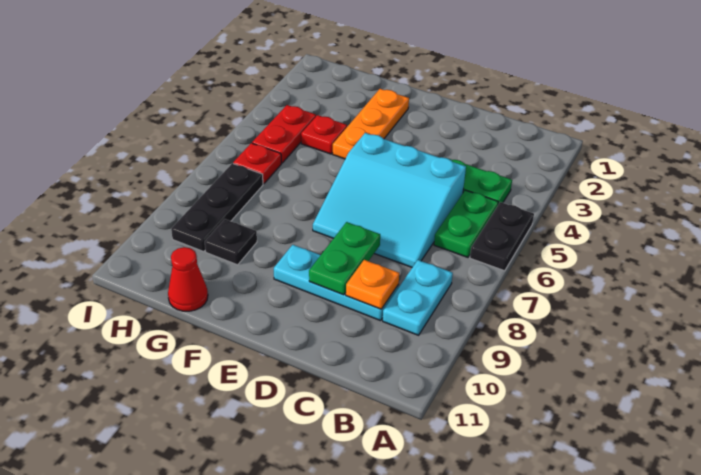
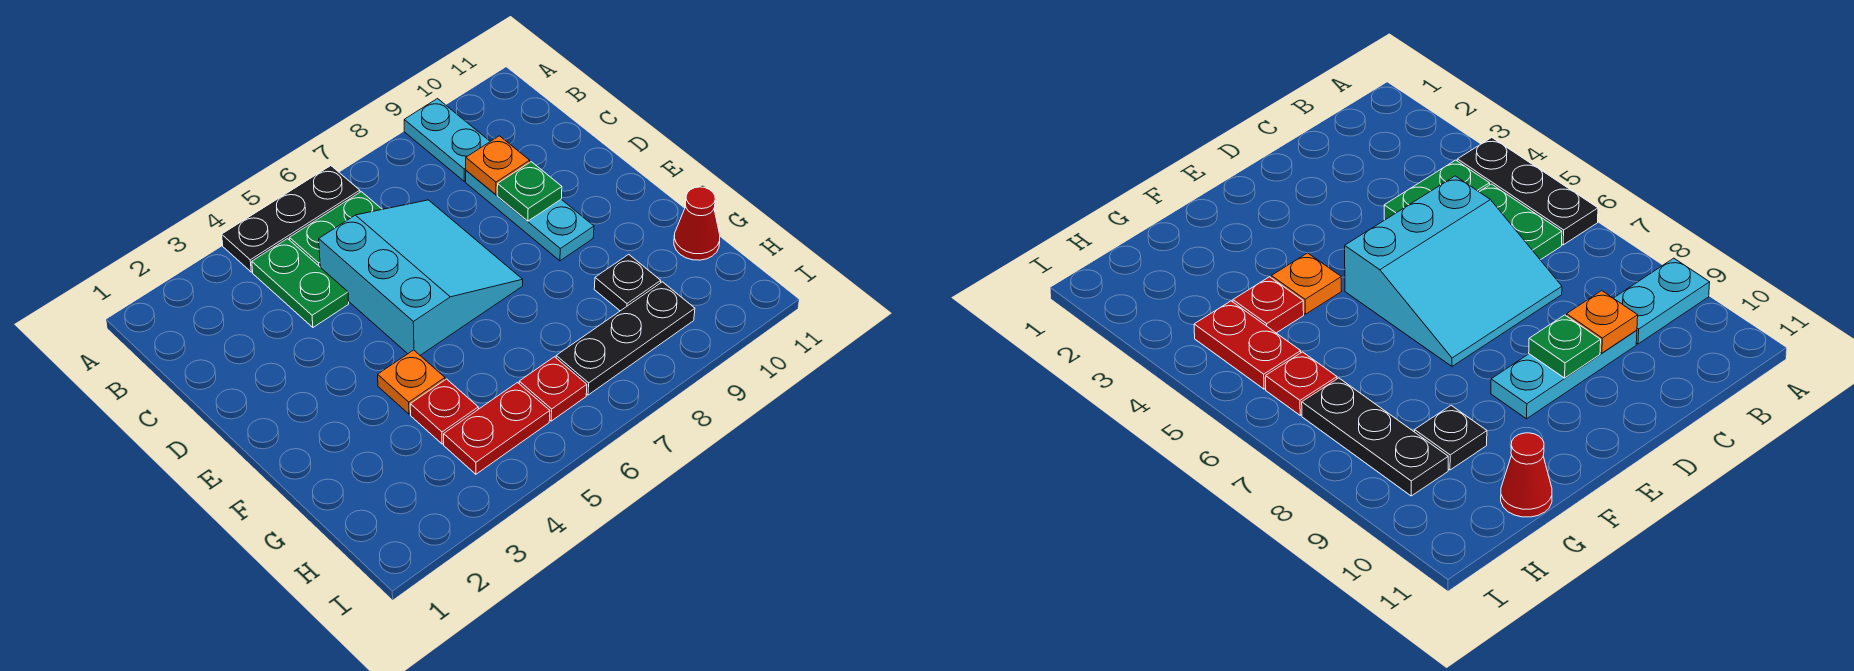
black 1x2 plate [470,202,534,271] -> black 1x3 plate [222,166,360,272]
cyan 1x2 plate [383,260,453,335] -> cyan 1x2 plate turned to [404,99,490,181]
green 1x2 plate [309,222,380,295] -> green 1x1 plate [497,162,562,221]
orange 1x3 plate [333,89,409,159] -> orange 1x1 plate [378,350,445,414]

